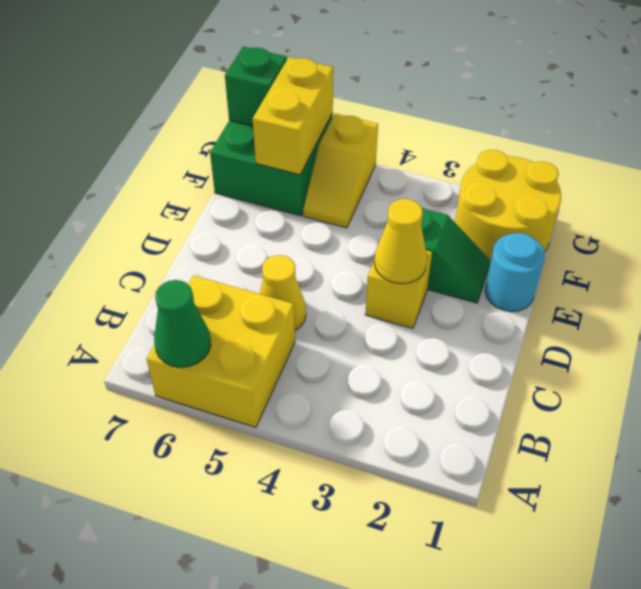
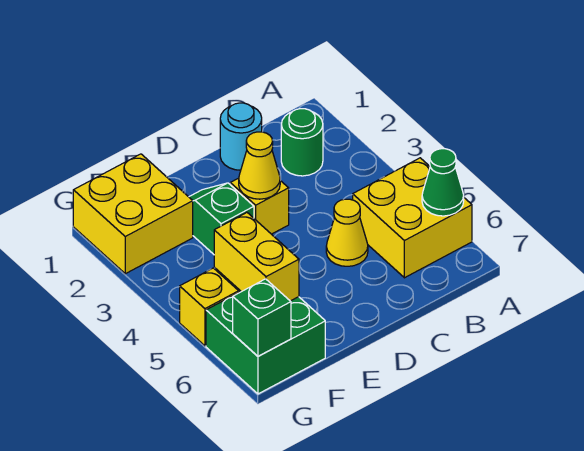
none -> green 1x1 round brick [281,109,323,176]
cyan 1x1 round brick [485,233,545,312] -> cyan 1x1 round brick moved to [220,103,262,170]
yellow 2x2 round brick [455,150,561,263] -> yellow 2x2 brick [73,154,193,274]
yellow 1x2 brick [253,57,333,175] -> yellow 1x2 brick turned to [214,213,299,301]

